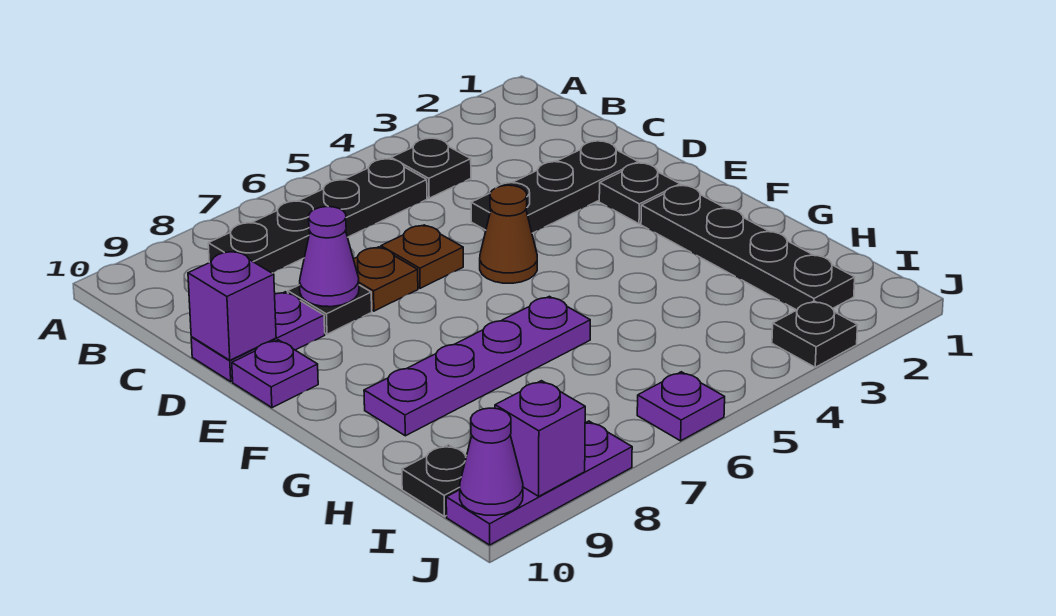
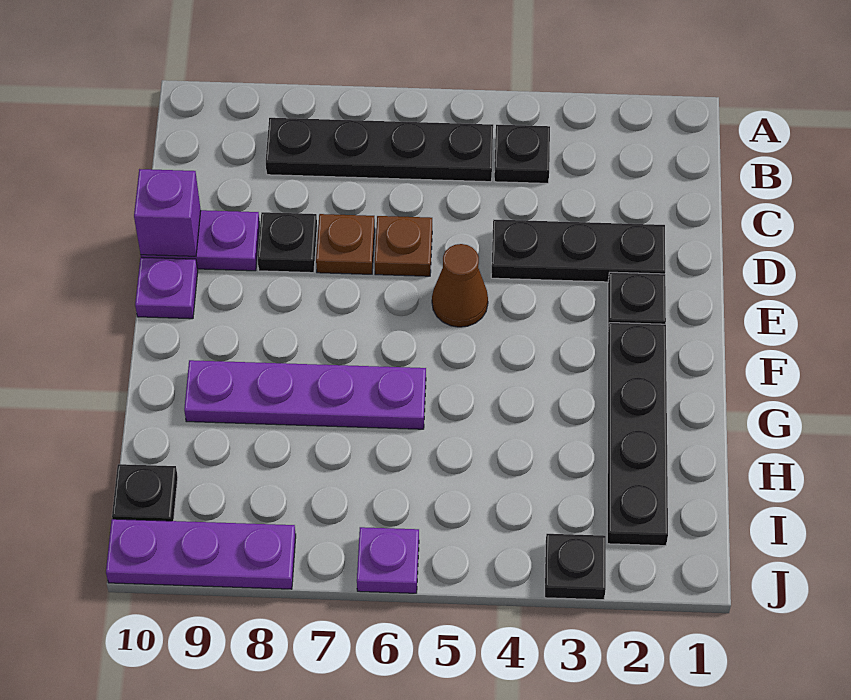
purple 1x1 cone [300,207,359,307] -> none
purple 1x1 brick [495,381,585,496] -> none
purple 1x1 cone [460,408,523,515] -> none

